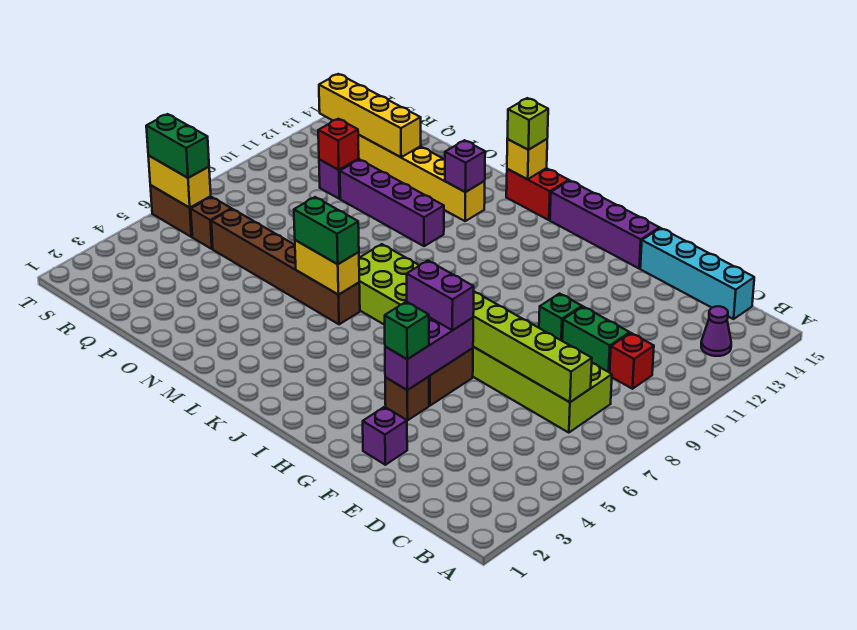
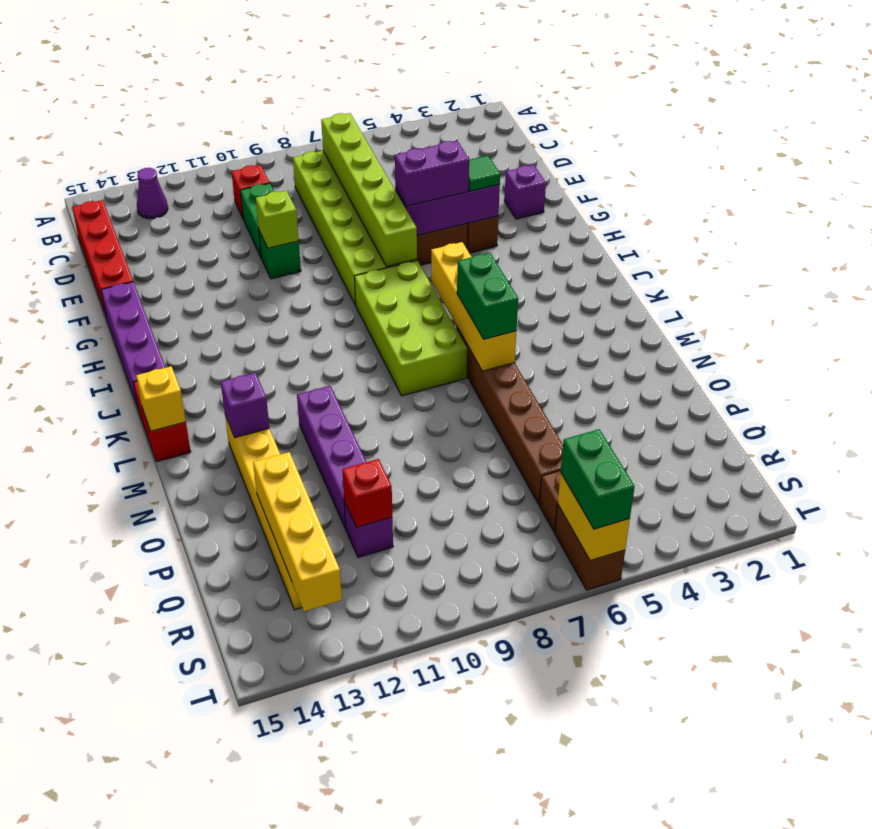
cyan 1x4 brick [640,228,754,319] -> red 1x4 brick [72,200,133,318]
green 1x1 brick [385,302,429,359] -> green 1x1 tile [469,155,500,191]
purple 1x2 brick [407,261,474,330] -> purple 1x2 brick turned to [395,141,469,206]
yellow 1x2 brick [295,240,359,295] -> yellow 1x4 brick [431,242,516,371]
lime 1x1 brick [507,98,548,150] -> lime 1x1 brick moved to [256,191,299,248]

